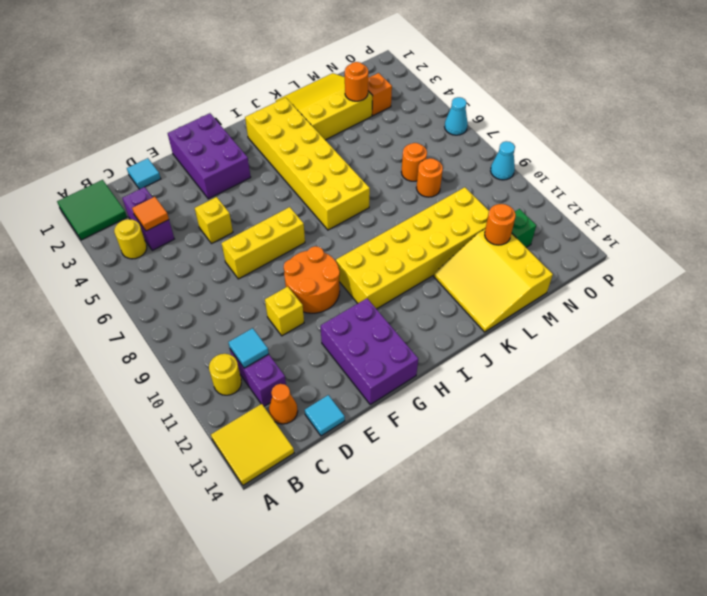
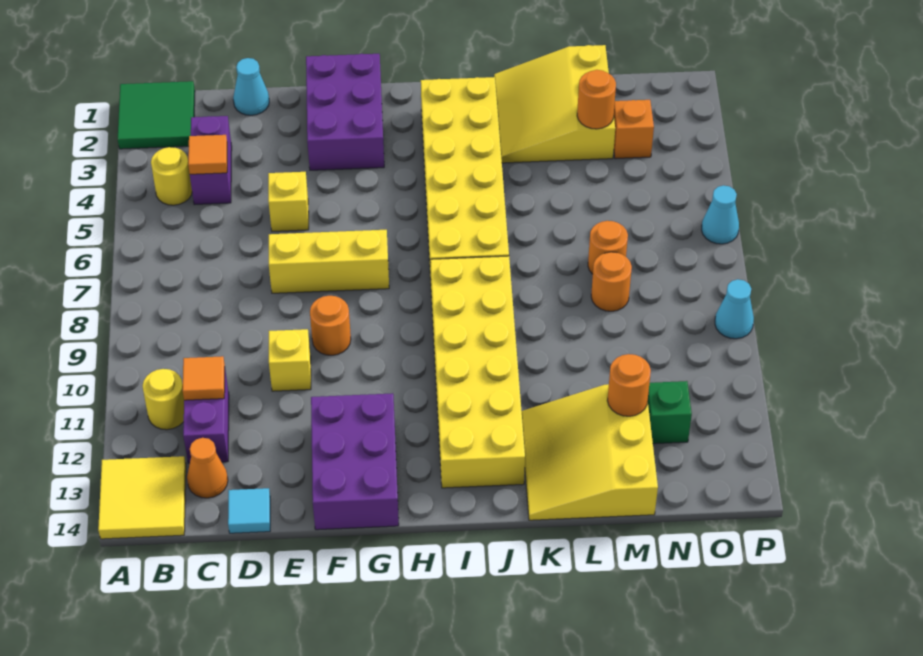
cyan 1x1 tile [228,328,269,368] -> orange 1x1 tile [183,356,225,400]
cyan 1x1 tile [127,158,161,189] -> cyan 1x1 cone [233,58,269,115]
orange 2x2 round brick [284,246,340,313] -> orange 1x1 round brick [310,296,351,355]
yellow 2x6 brick [336,187,489,309] -> yellow 2x6 brick turned to [430,256,525,488]
yellow 3x3 slope [276,73,372,140] -> yellow 3x3 slope turned to [494,45,615,163]

